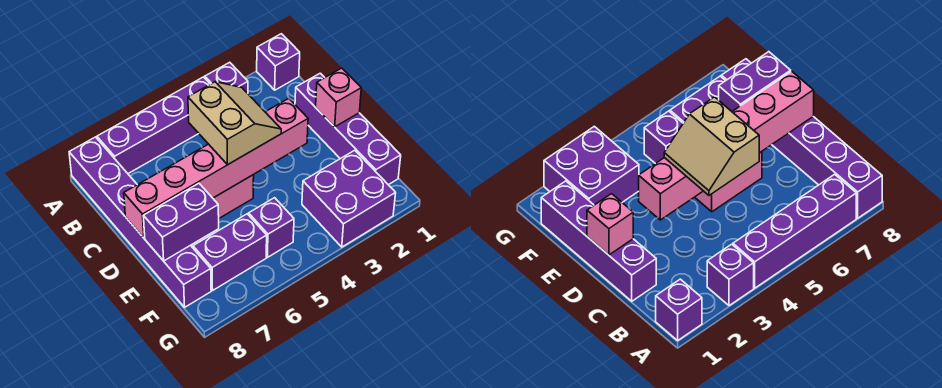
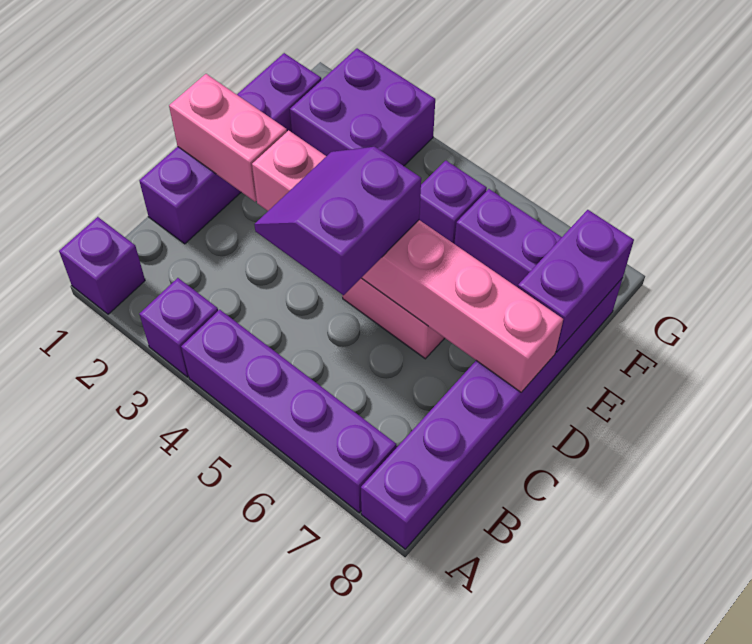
tan 2x2 slope [188,82,281,165] -> purple 2x2 slope [254,147,421,295]
pink 1x1 brick [316,68,361,127] -> pink 1x2 brick [169,74,287,202]
purple 1x2 brick [143,183,219,261] -> purple 1x2 brick turned to [518,210,634,352]

